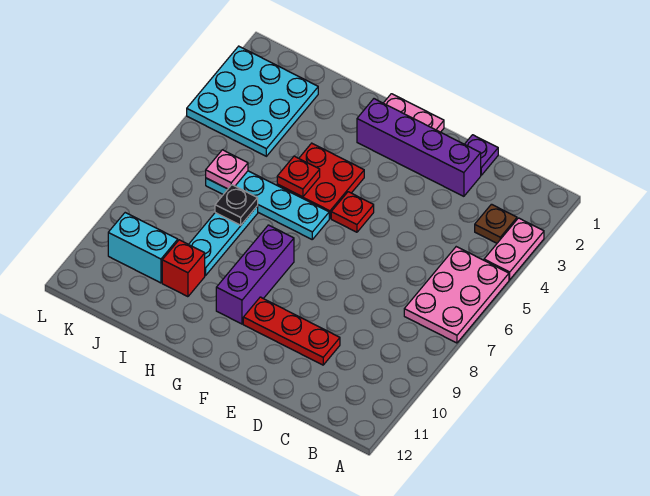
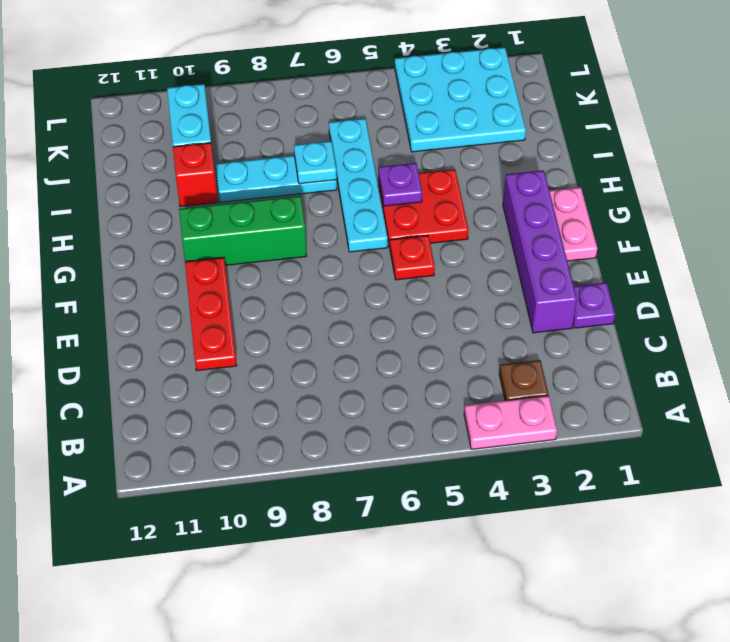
pink 2x3 plate [404,247,509,343] -> none
purple 1x3 brick [216,225,294,324] -> green 1x3 brick [179,196,307,265]
red 1x1 plate [277,156,320,197] -> purple 1x1 plate [378,163,422,206]
black 1x1 plate [215,185,258,225] -> cyan 1x1 plate [294,141,337,184]
pink 1x1 plate [206,150,248,189] -> none

